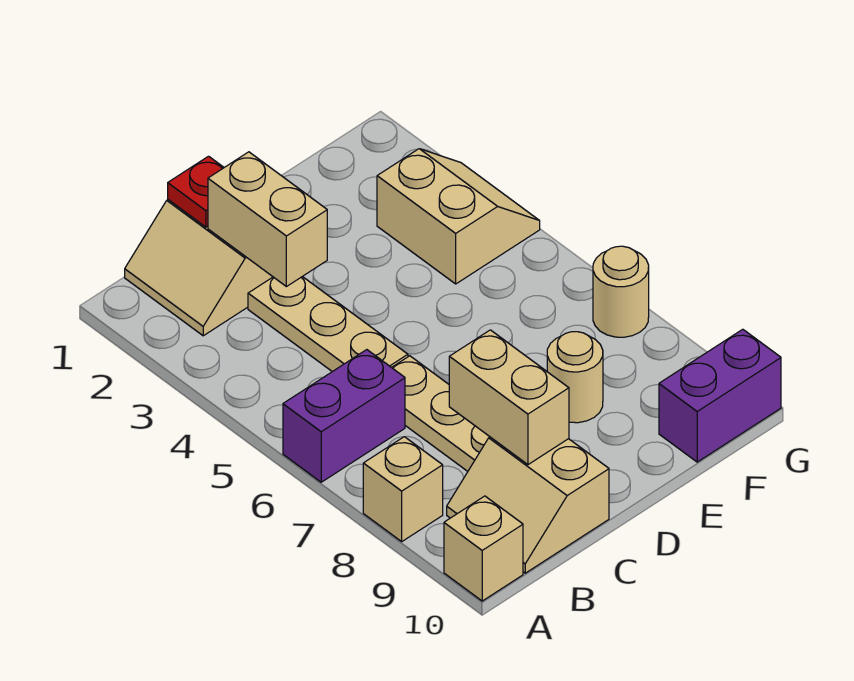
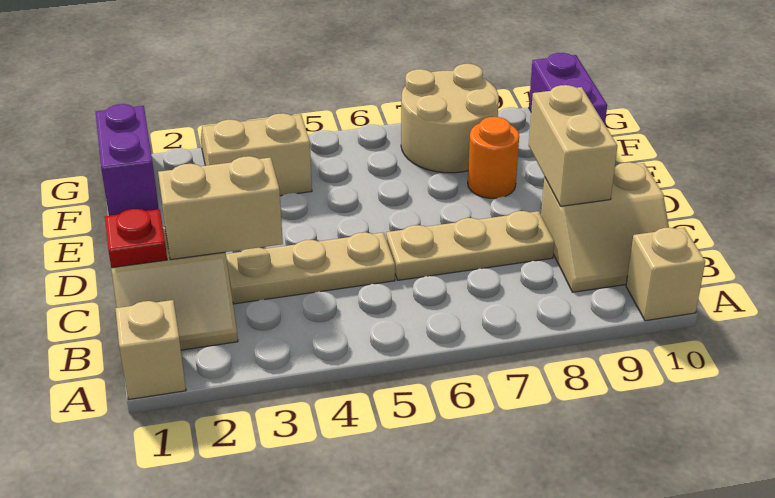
purple 1x2 brick [283,350,405,482] -> purple 1x2 brick moved to [96,104,159,216]
tan 1x1 brick [363,437,443,541] -> tan 1x1 brick moved to [115,300,186,400]
tan 1x2 brick [449,330,569,465] -> tan 1x2 brick turned to [529,85,617,206]
tan 1x1 round brick [547,332,603,423] -> orange 1x1 round brick [468,117,519,198]
tan 1x1 round brick [593,246,649,337] -> tan 2x2 round brick [401,64,499,173]

